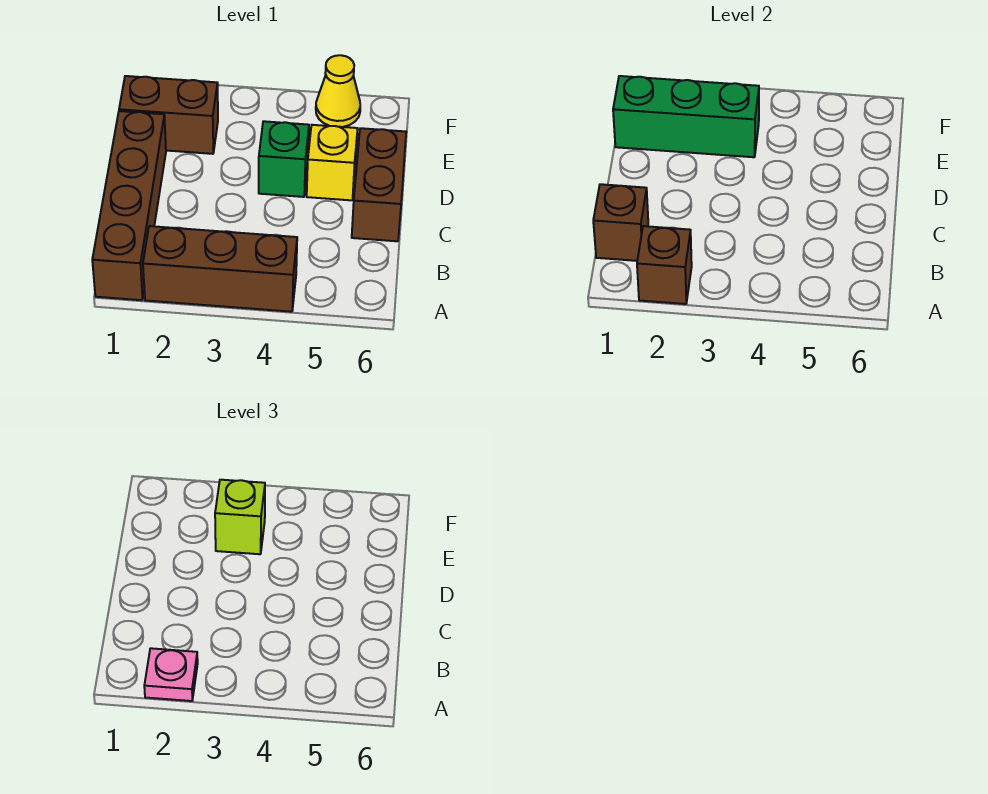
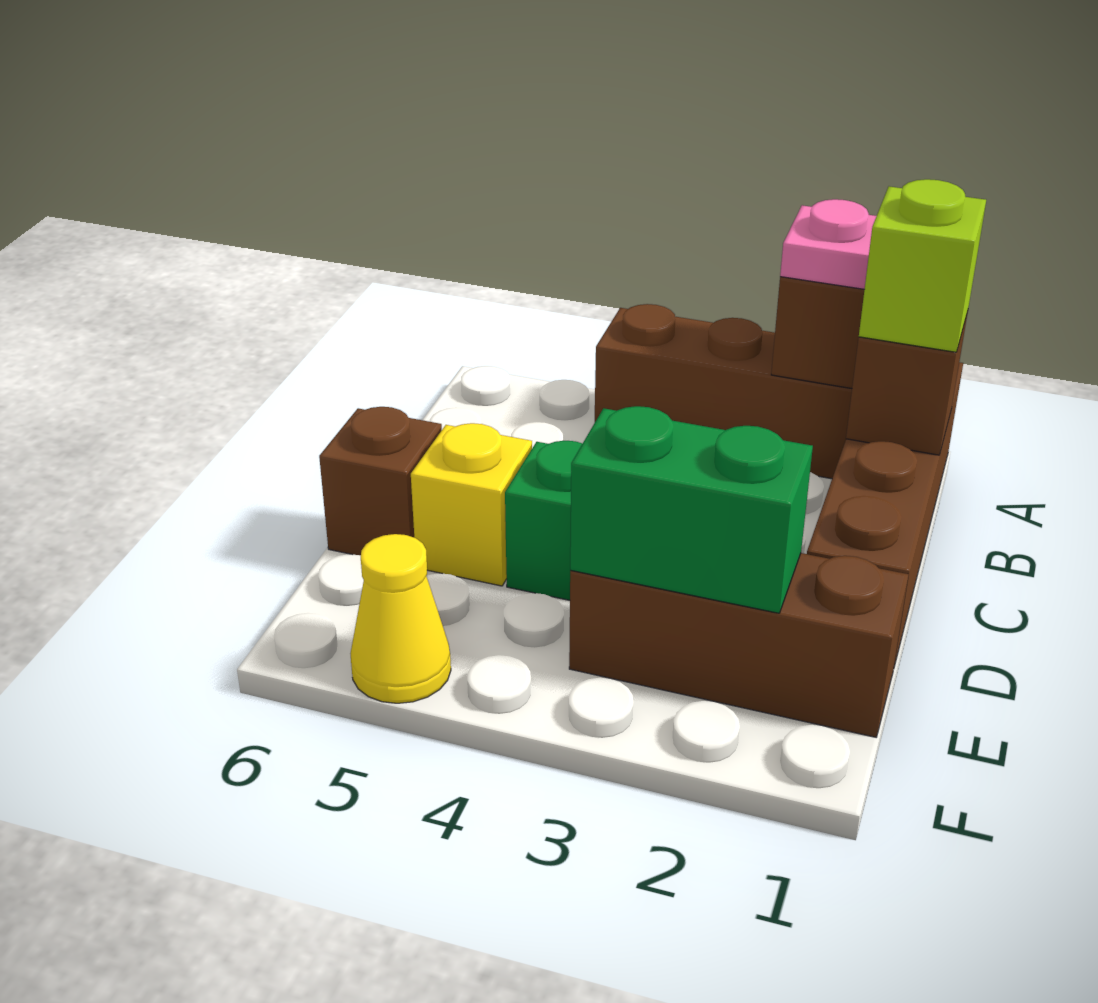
brown 1x2 brick [352,128,406,241] -> brown 1x1 brick [319,407,442,555]
brown 1x2 brick [119,76,218,154] -> brown 1x3 brick [569,553,909,737]
green 1x3 brick [613,76,759,157] -> green 1x2 brick [570,406,813,613]
lime 1x1 brick [215,480,265,554] -> lime 1x1 brick moved to [859,179,986,352]

